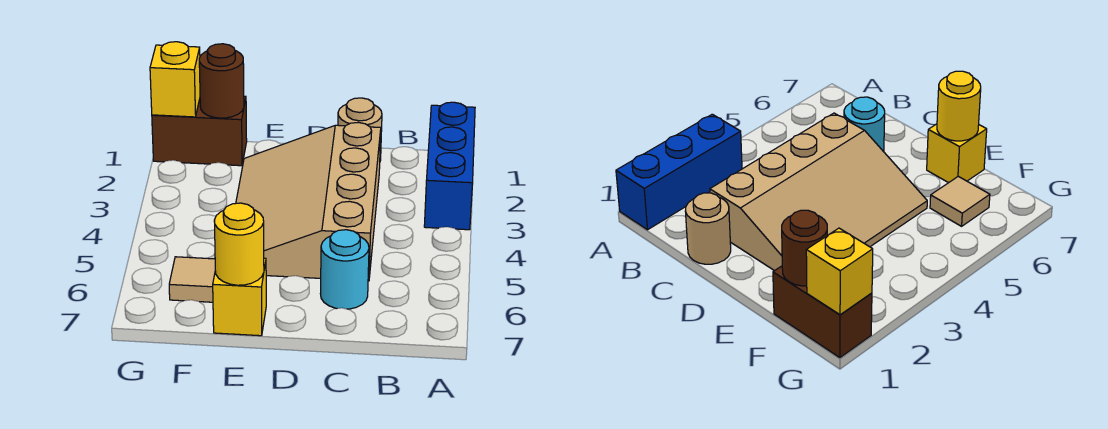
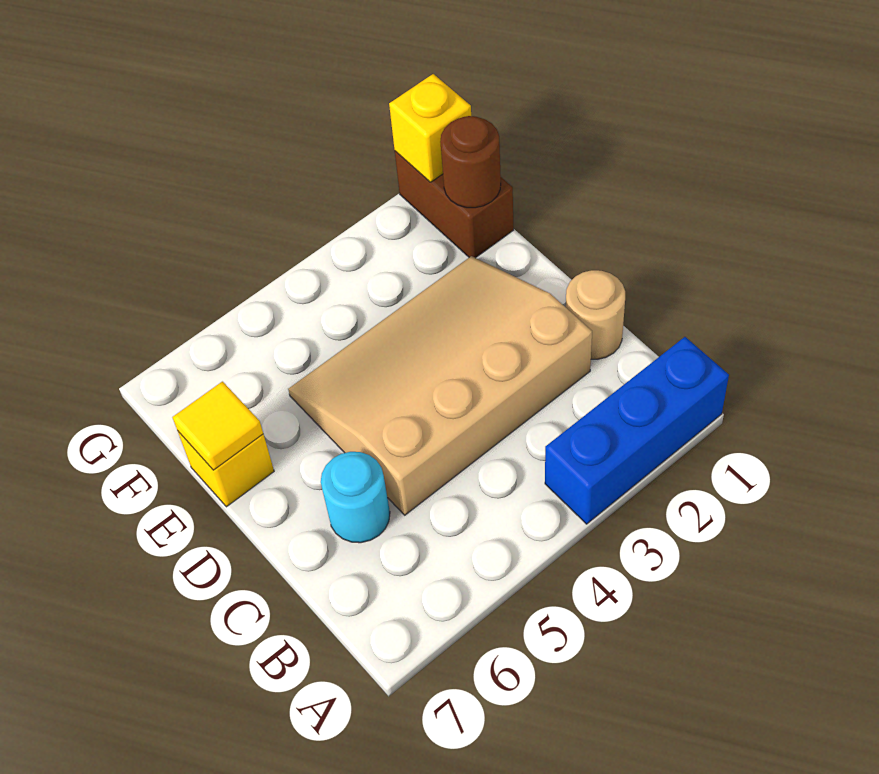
yellow 1x1 round brick [214,203,264,285] -> yellow 1x1 tile [173,382,263,470]
tan 1x1 tile [169,257,215,302] -> none

